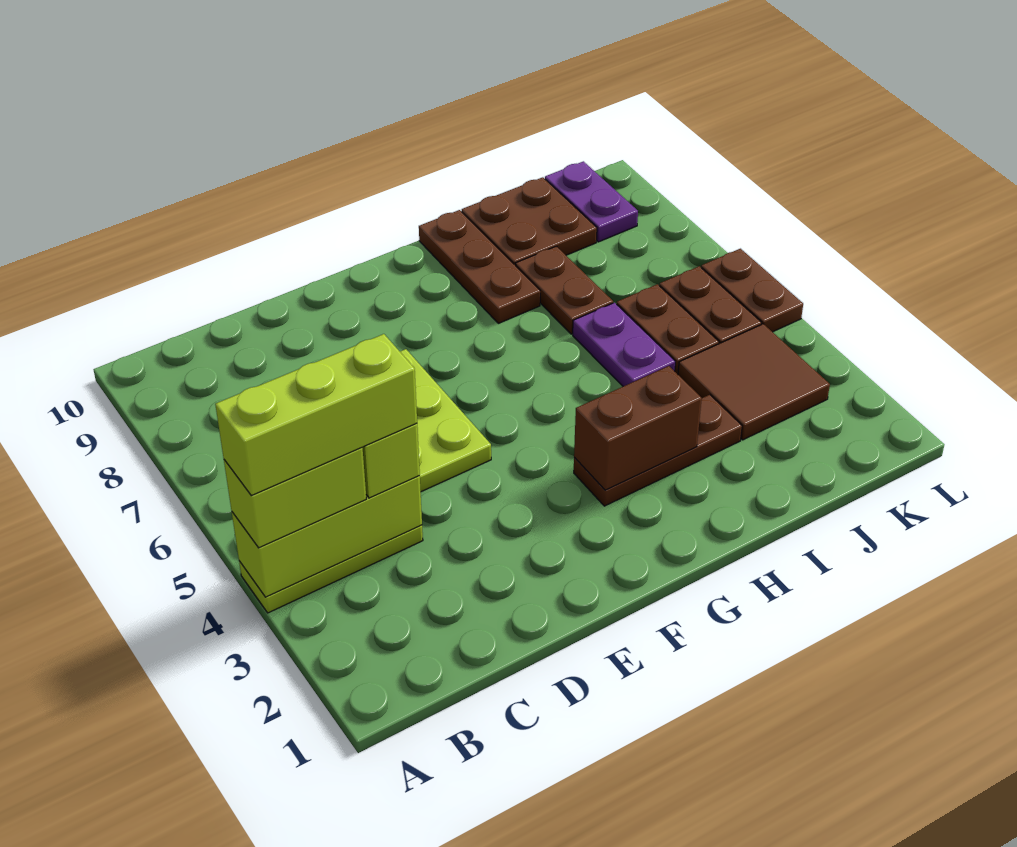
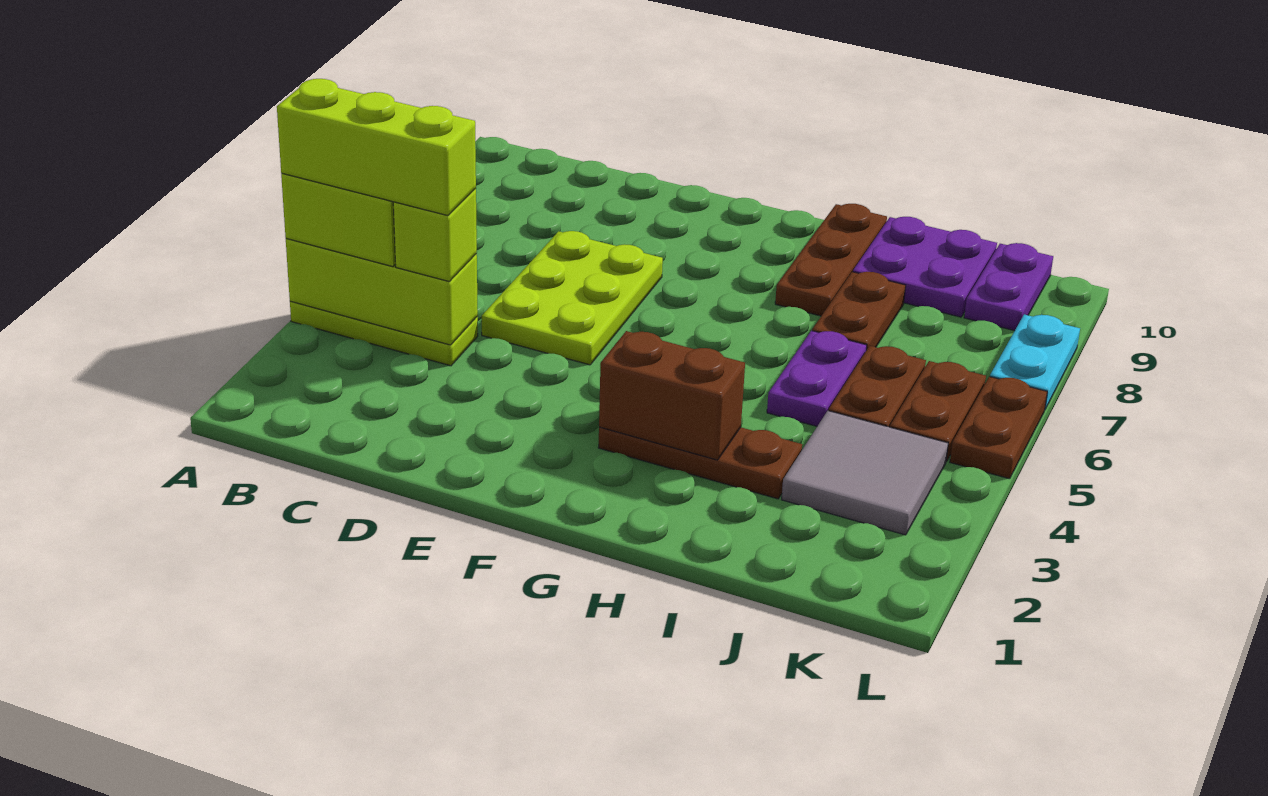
brown 2x2 plate [462,177,597,266] -> purple 2x2 plate [853,217,997,317]
brown 2x2 tile [678,324,830,440] -> grey 2x2 tile [781,411,948,535]
none -> cyan 1x2 plate [990,314,1080,409]

